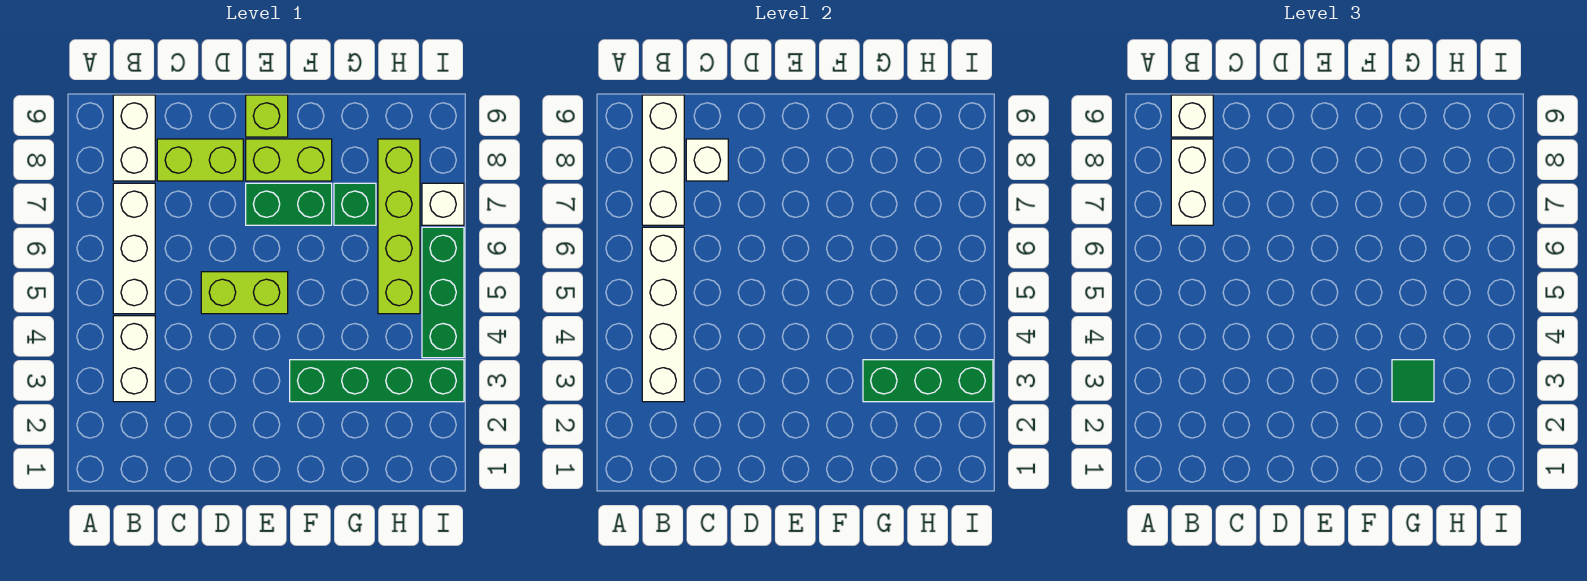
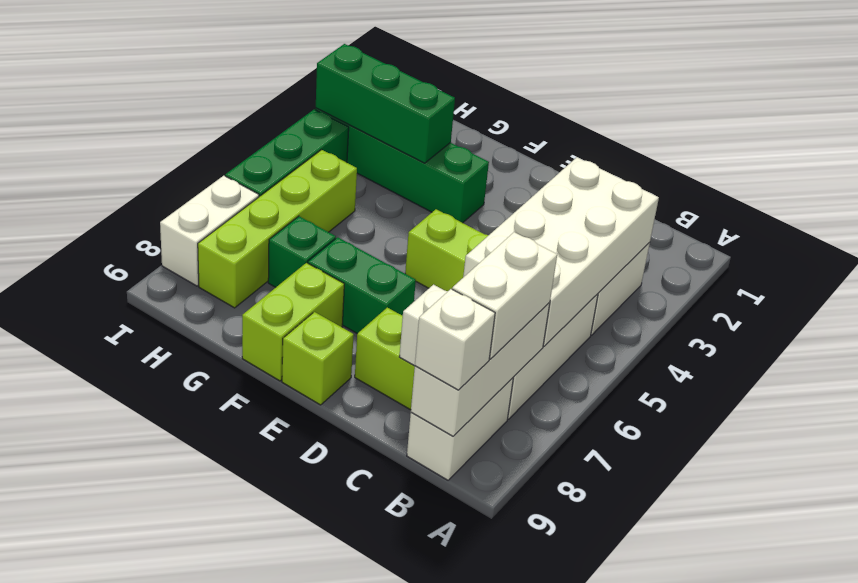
white 1x4 brick [642,227,684,402] -> white 2x4 brick [463,157,659,346]
lime 1x2 brick [246,139,332,181] -> lime 1x2 brick turned to [242,263,344,381]
green 1x1 tile [1392,360,1434,402] -> none
white 1x1 brick [422,183,464,225] -> white 1x2 brick [160,176,259,286]

